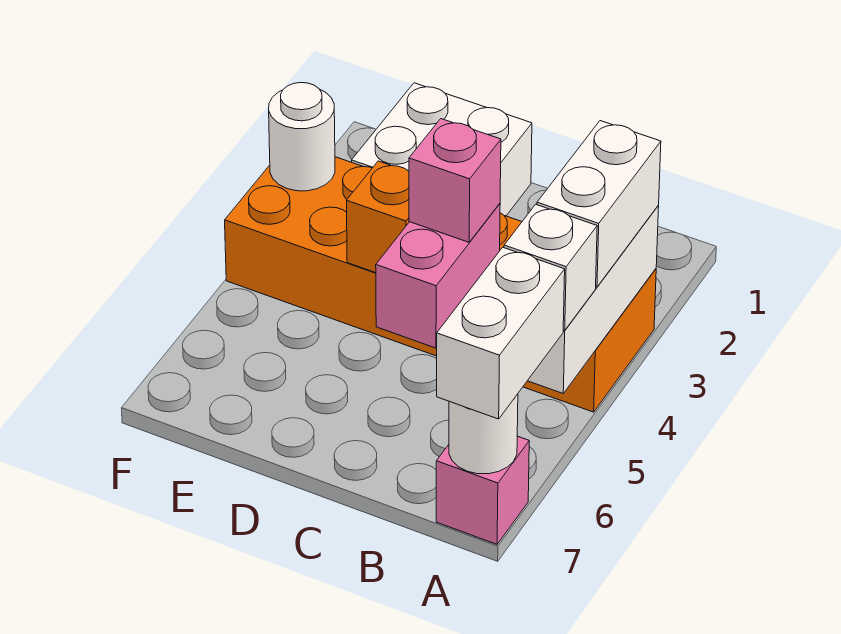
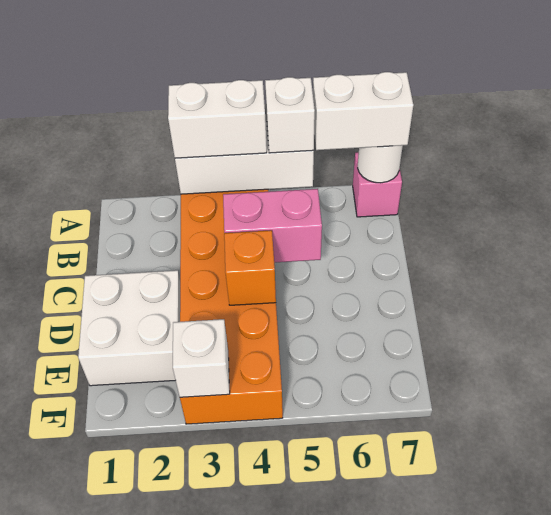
pink 1x1 brick [409,119,501,242] -> none
white 1x1 round brick [269,83,335,191] -> white 1x1 brick [173,319,230,397]

